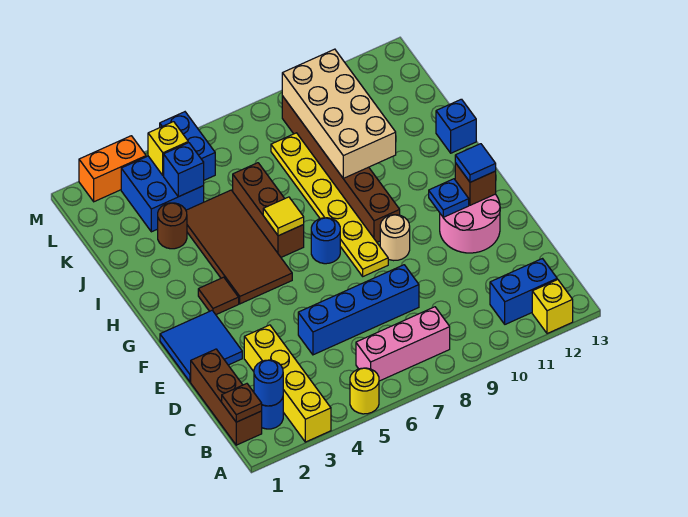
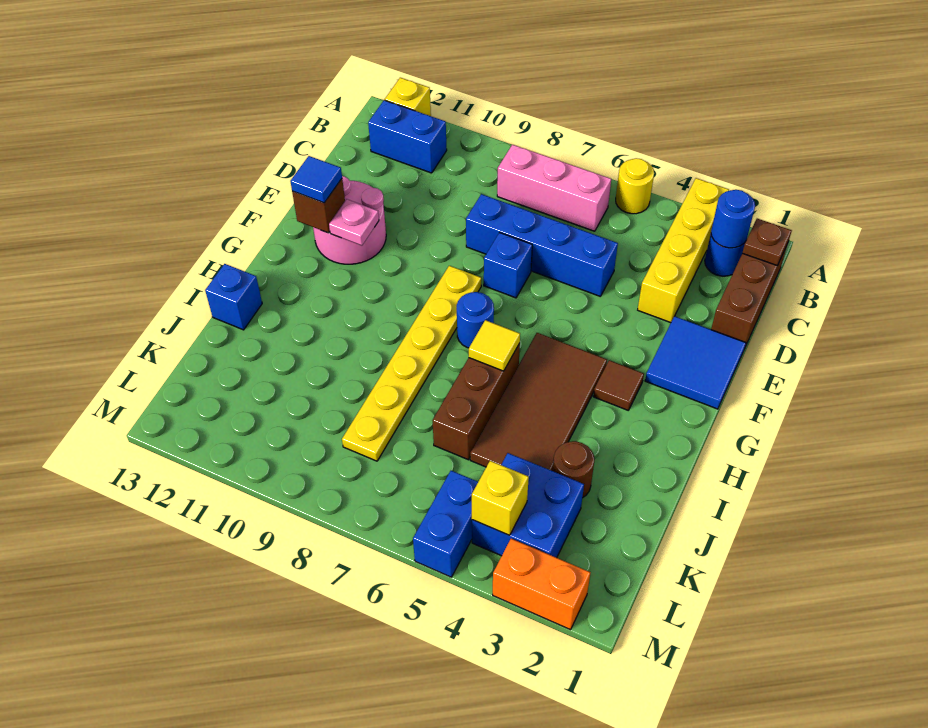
tan 1x1 round brick [380,215,410,261] -> none
blue 1x1 plate [429,179,469,217] -> pink 1x1 plate [329,199,379,245]
brown 1x6 brick [282,96,400,242] -> none
tan 2x4 brick [282,49,396,178] -> none
blue 1x1 brick [164,143,204,197] -> blue 1x1 brick moved to [484,233,532,298]

